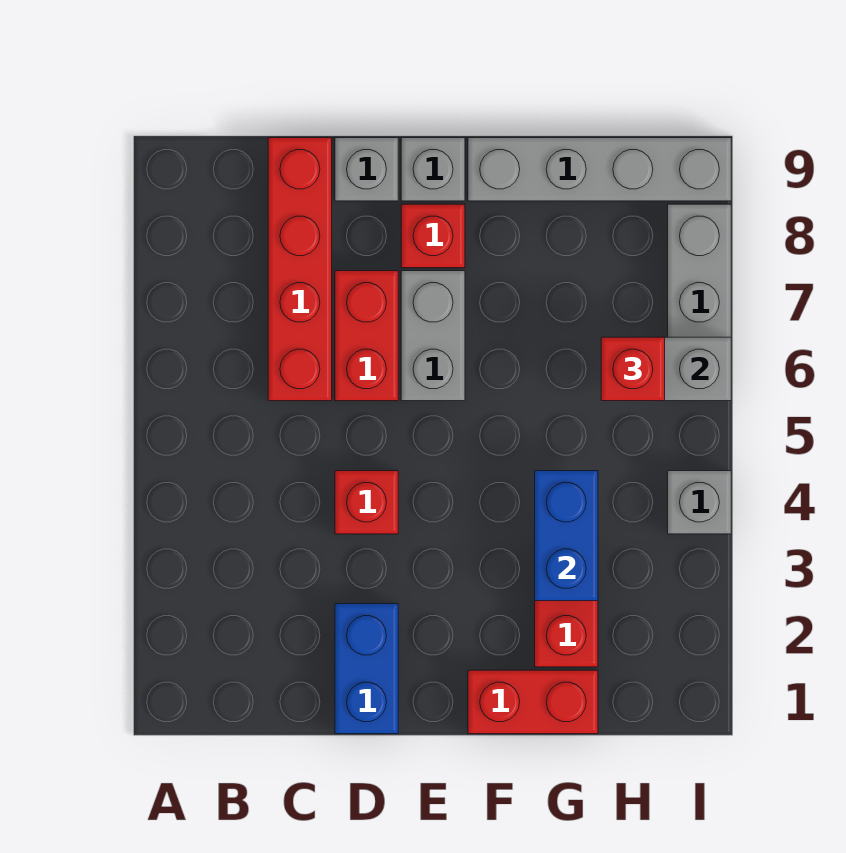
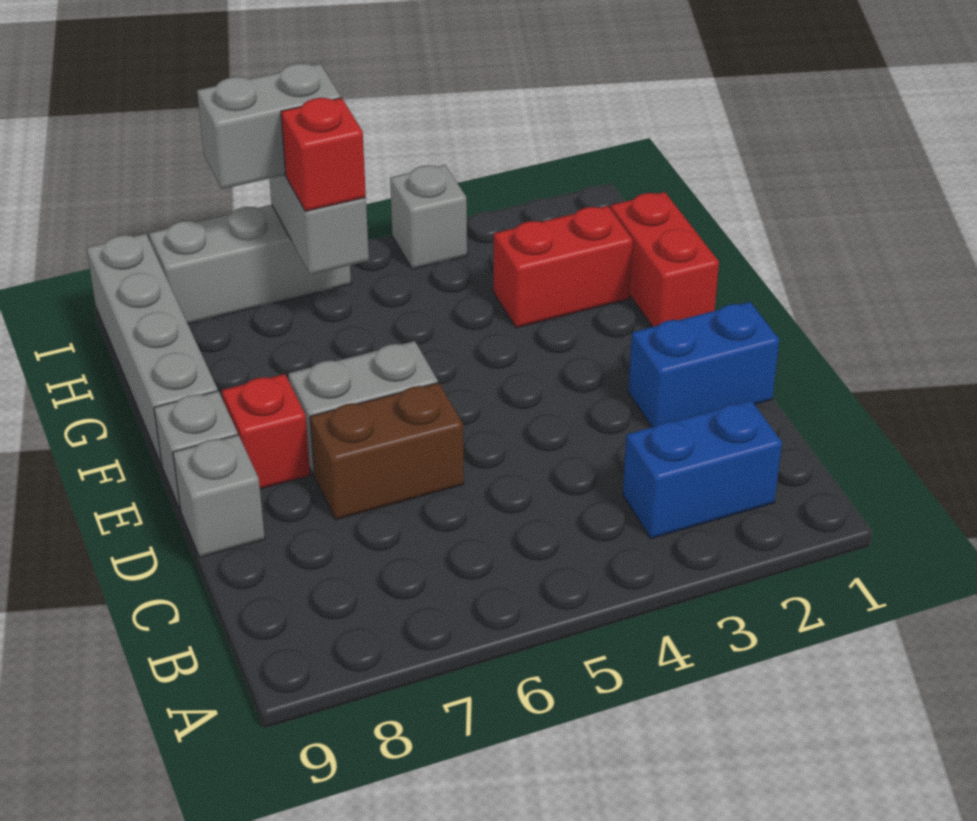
red 1x4 brick [268,138,332,401] -> none
red 1x1 brick [335,471,398,534] -> none
red 1x2 brick [335,271,398,401] -> brown 1x2 brick [310,383,464,520]
blue 1x2 brick [535,471,598,601] -> blue 1x2 brick moved to [623,400,782,539]
none -> grey 1x2 brick [197,63,341,189]

